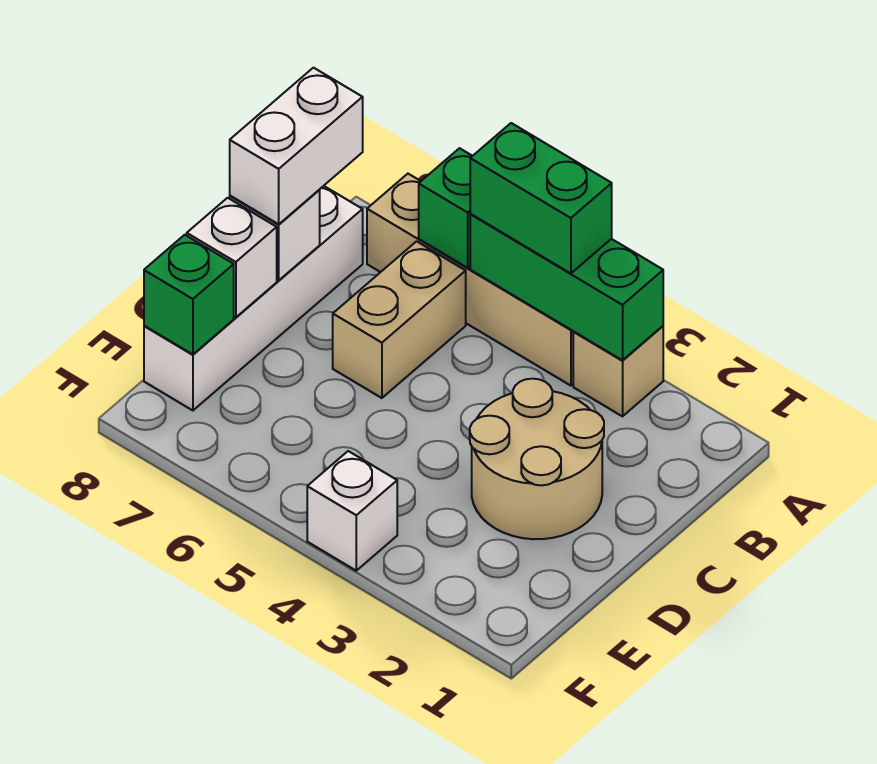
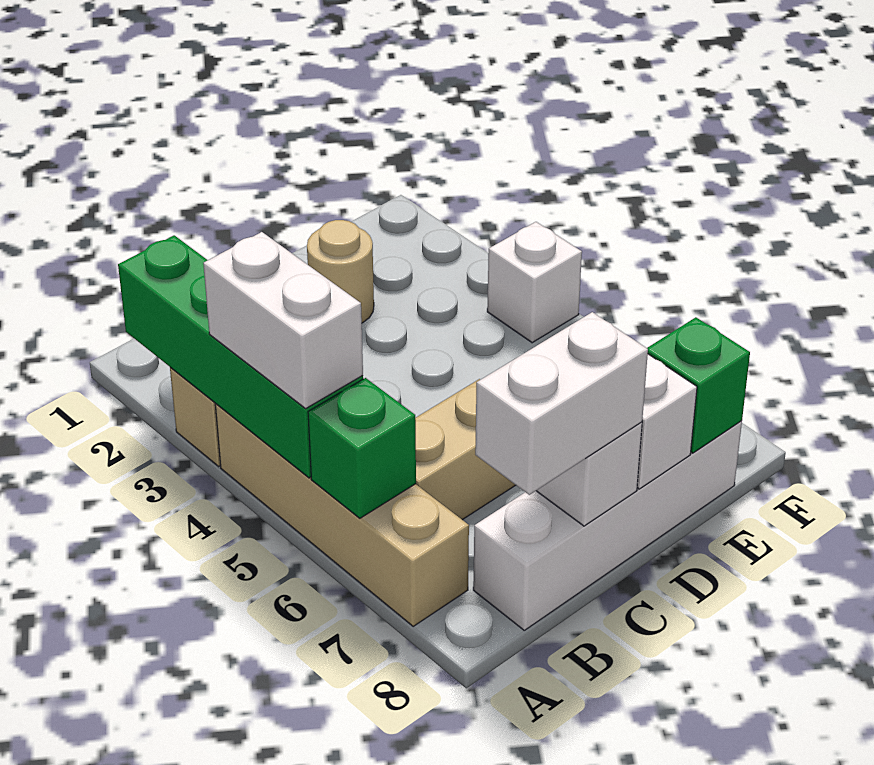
green 1x3 brick [470,214,663,360] -> green 1x4 brick [118,235,363,478]
green 1x2 brick [470,123,612,273] -> white 1x2 brick [203,232,363,408]
tan 2x2 round brick [470,379,604,539] -> tan 1x1 round brick [307,220,374,323]

